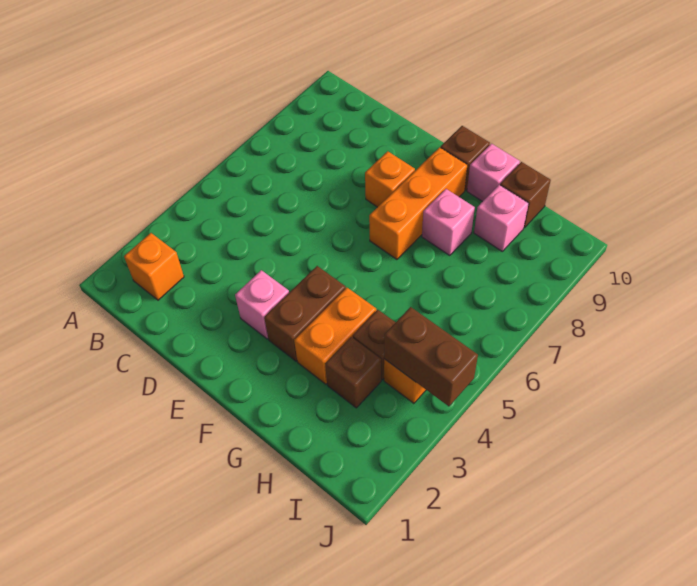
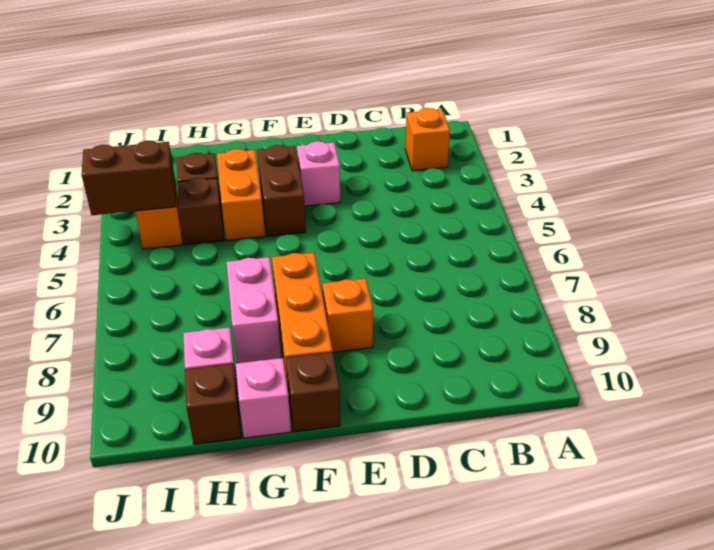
pink 1x1 brick [422,189,475,255] -> pink 1x2 brick [227,257,281,363]

